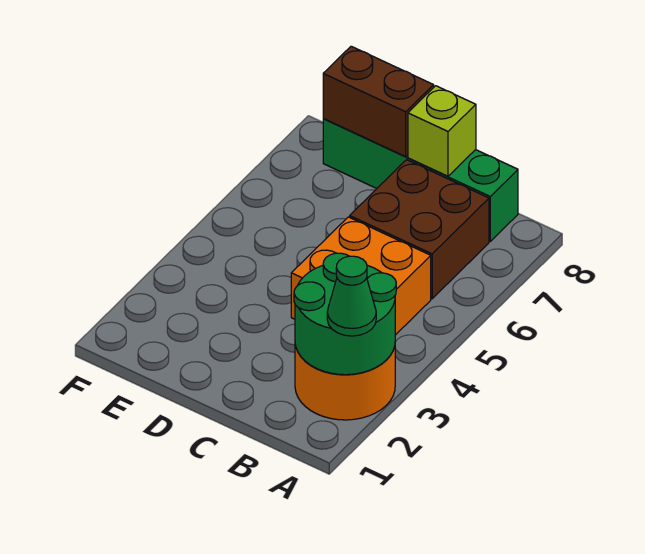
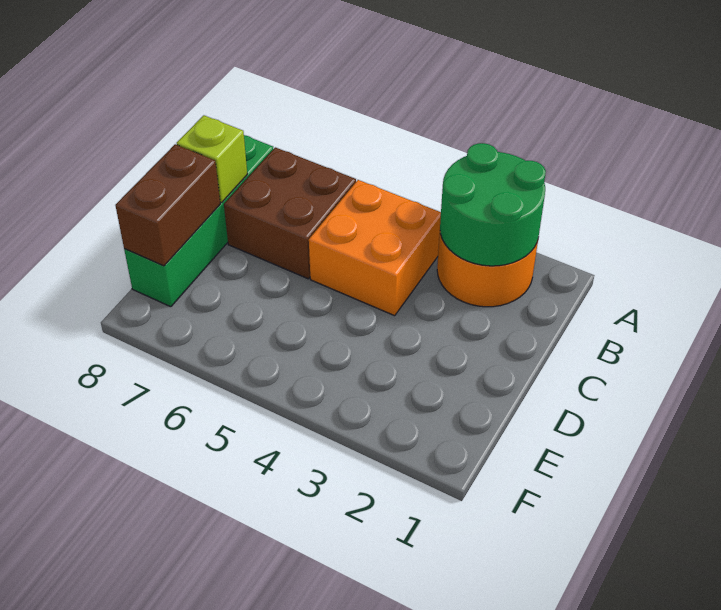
green 1x1 cone [327,256,376,336] -> none

